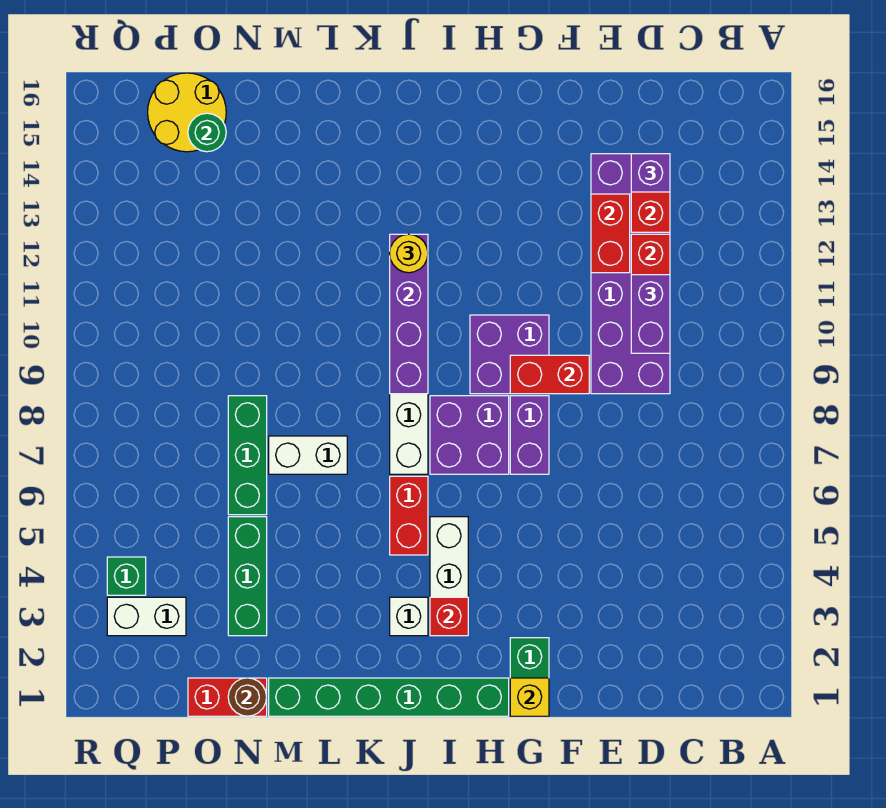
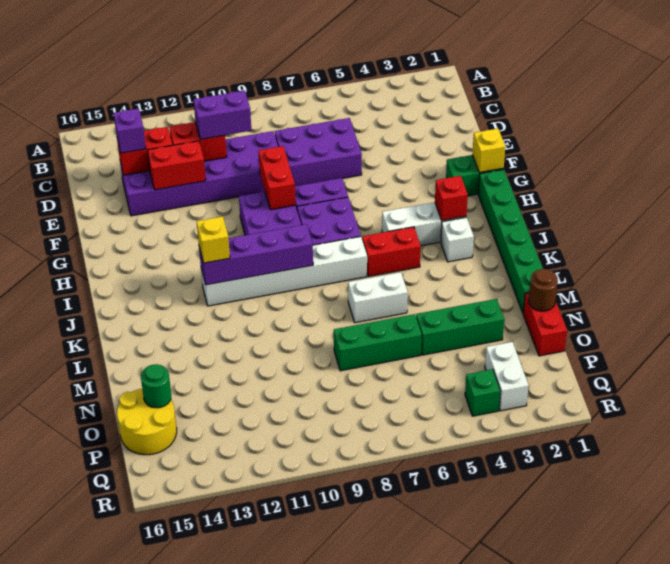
none -> purple 2x3 brick [275,118,362,186]
yellow 1x1 round brick [390,234,428,273] -> yellow 1x1 brick [197,217,230,263]
white 1x2 brick [269,436,347,474] -> white 1x2 brick turned to [348,272,408,323]

